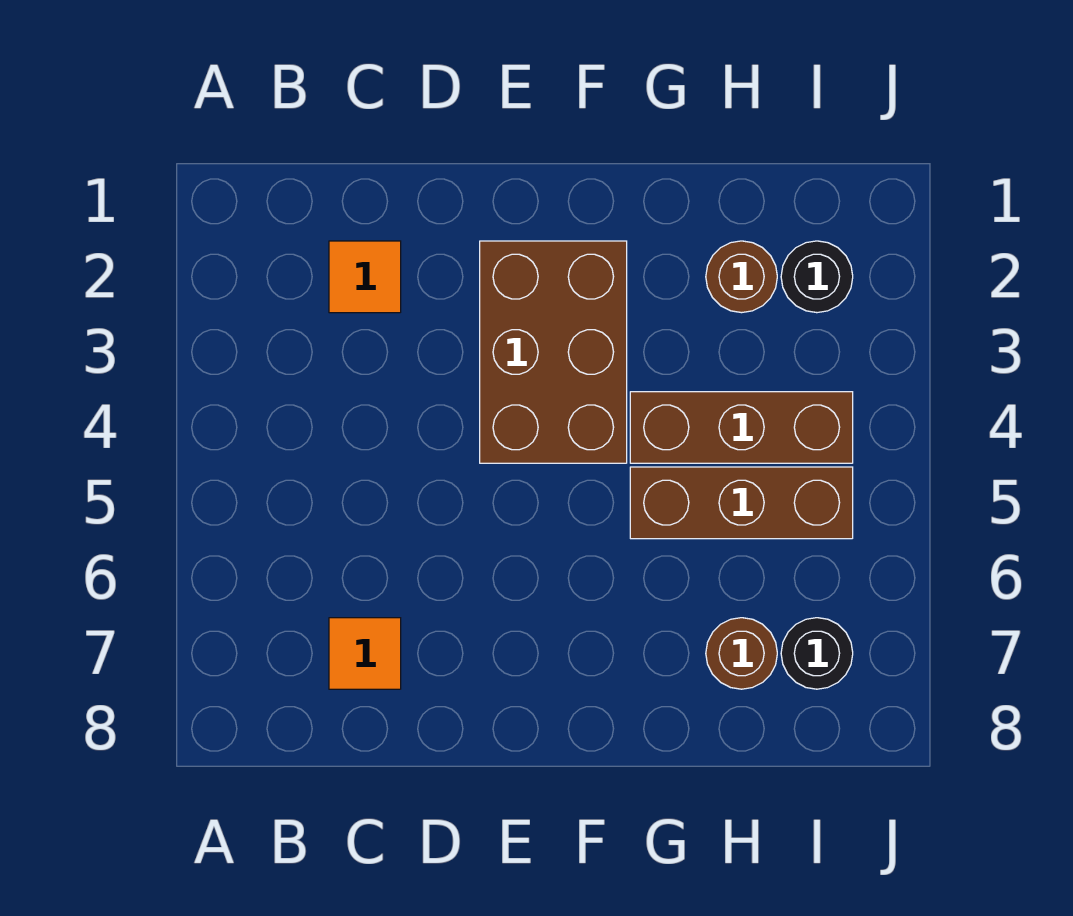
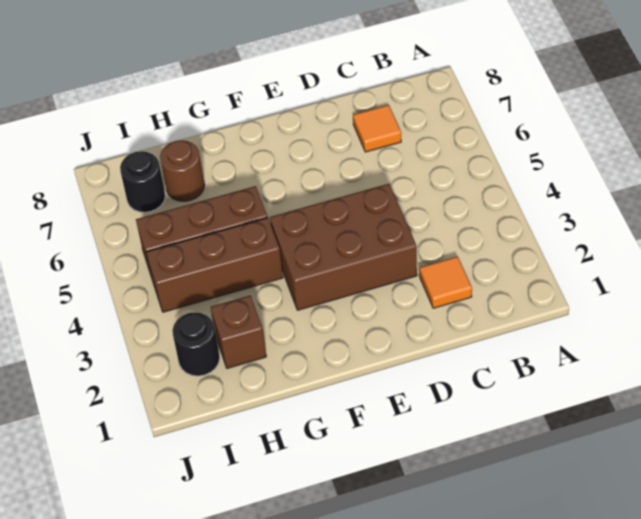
brown 2x3 brick [480,241,627,463] -> brown 2x3 brick turned to [270,184,417,310]
brown 1x1 round brick [706,241,777,313] -> brown 1x1 brick [211,295,266,368]

